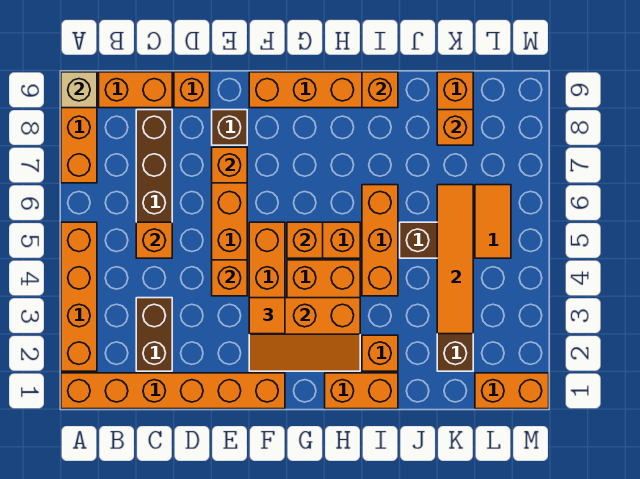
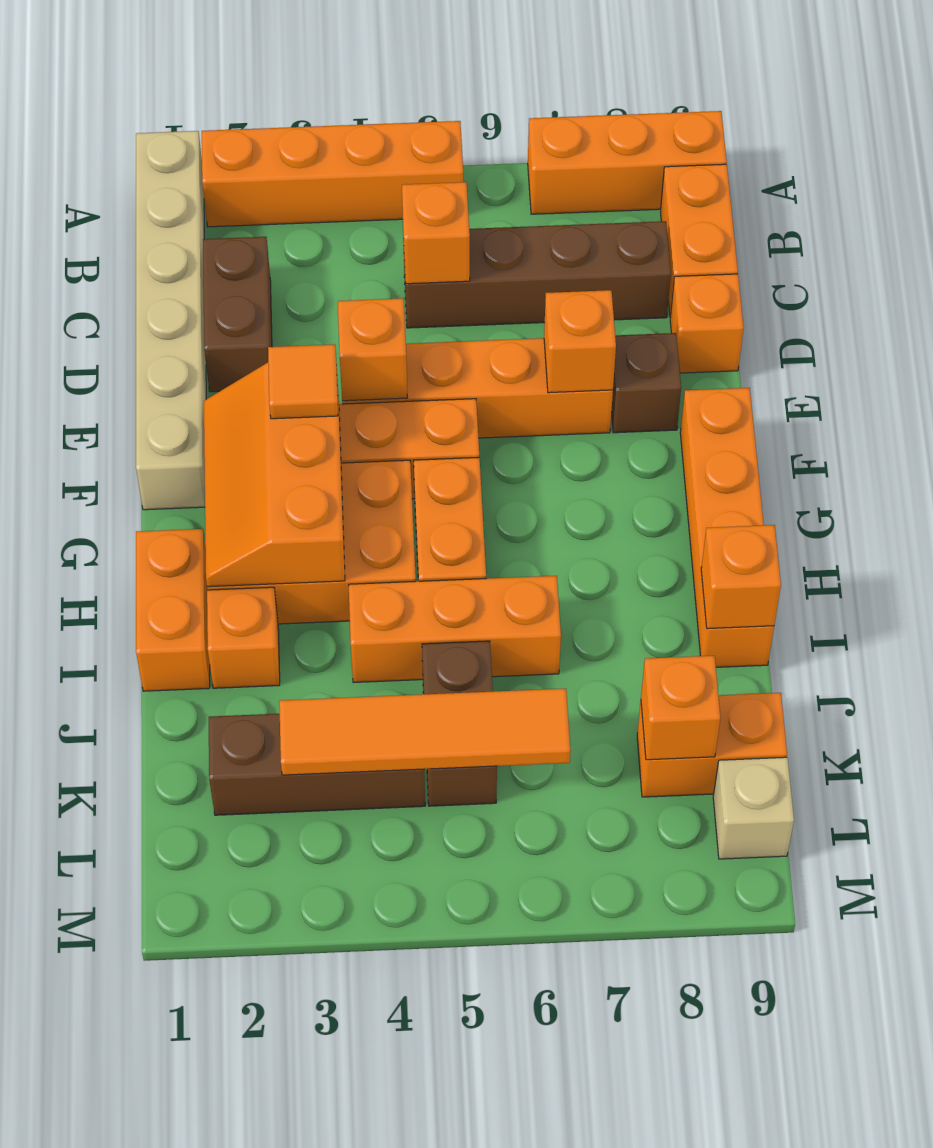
orange 1x6 brick [61,373,285,409] -> tan 1x6 brick [136,131,206,510]
tan 1x1 brick [61,72,97,108] -> tan 1x1 brick moved to [713,757,794,859]
brown 1x2 brick [136,298,172,371] -> brown 1x2 brick turned to [203,237,272,392]
orange 1x1 brick [287,222,323,258] -> none
orange 1x2 brick [475,373,549,409] -> none
orange 1x2 tile [475,185,511,258] -> none

